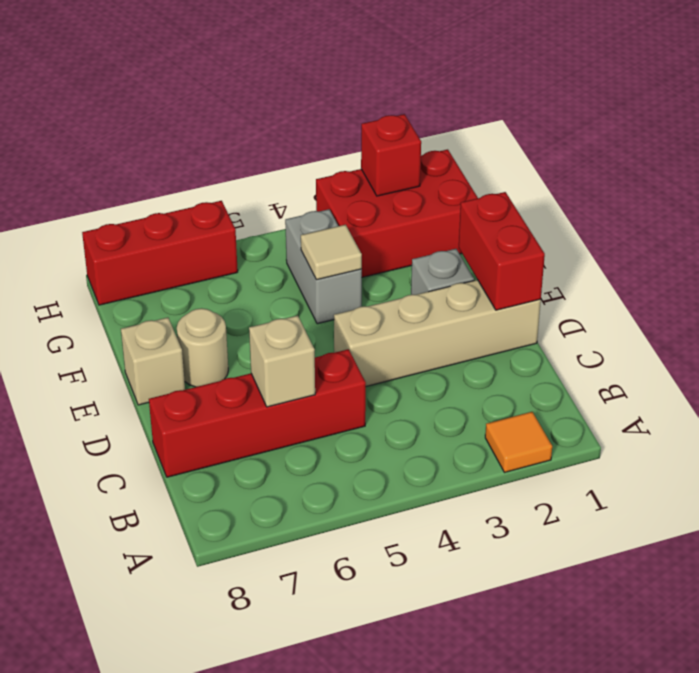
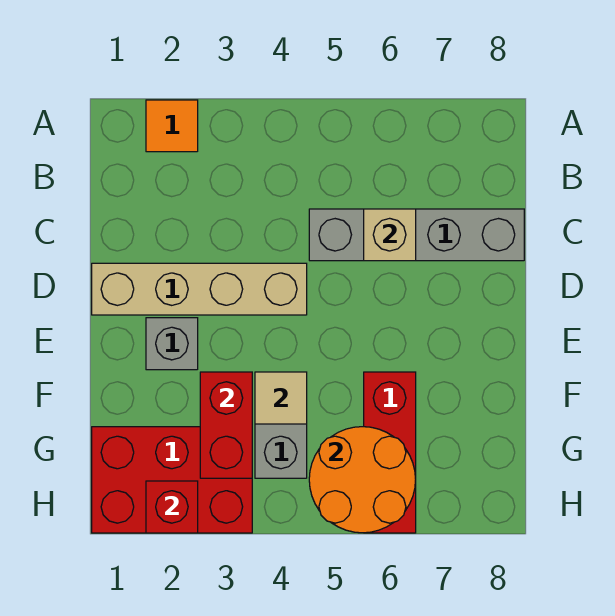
red 1x4 brick [149,349,366,477] -> grey 1x4 brick [309,209,524,261]
red 1x2 brick [459,192,545,310] -> red 1x2 brick moved to [200,372,252,478]
tan 1x1 round brick [177,308,228,387] -> none
tan 1x1 brick [121,318,185,405] -> none
none -> orange 2x2 round brick [309,427,416,533]
red 1x3 brick [82,201,238,305] -> red 1x3 brick turned to [364,372,416,533]

